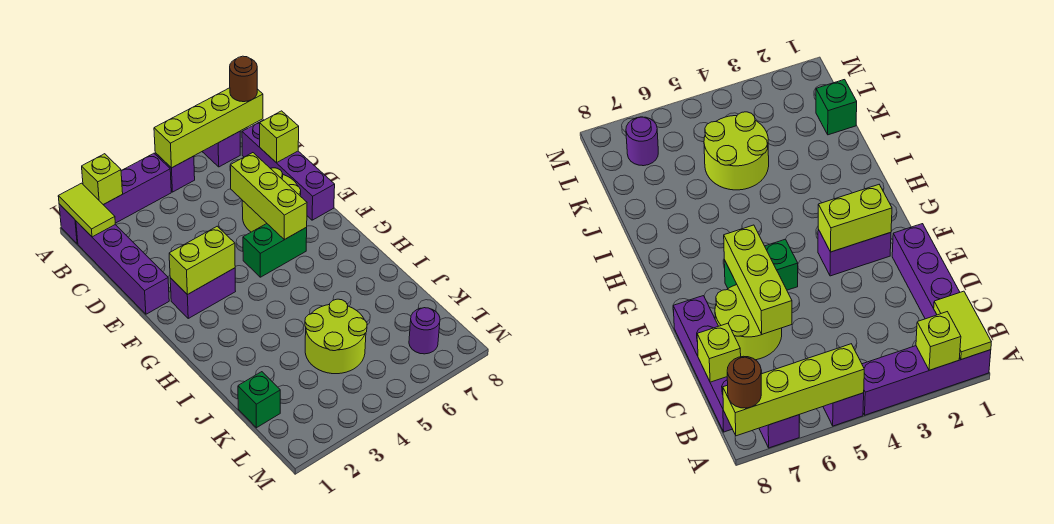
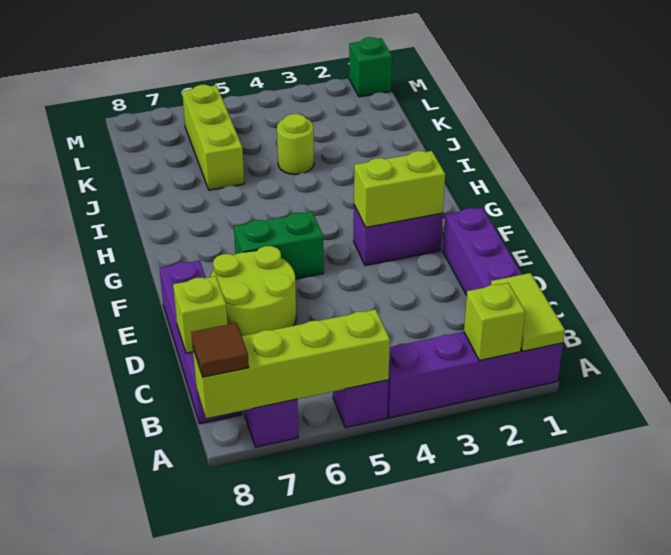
brown 1x1 round brick [230,56,257,102] -> brown 1x1 tile [191,323,249,377]
lime 1x3 brick [230,153,307,240] -> lime 1x3 brick moved to [182,85,244,190]
lime 2x2 round brick [305,299,367,374] -> lime 1x1 round brick [277,114,314,174]
green 1x1 brick [238,372,280,428] -> green 1x1 brick moved to [349,37,392,97]
purple 1x1 round brick [409,308,440,354] -> none

